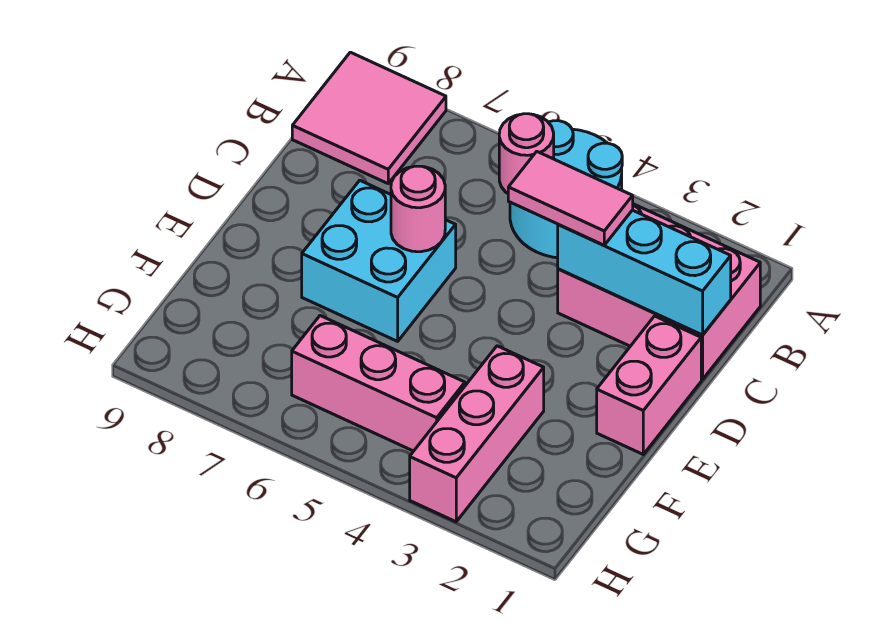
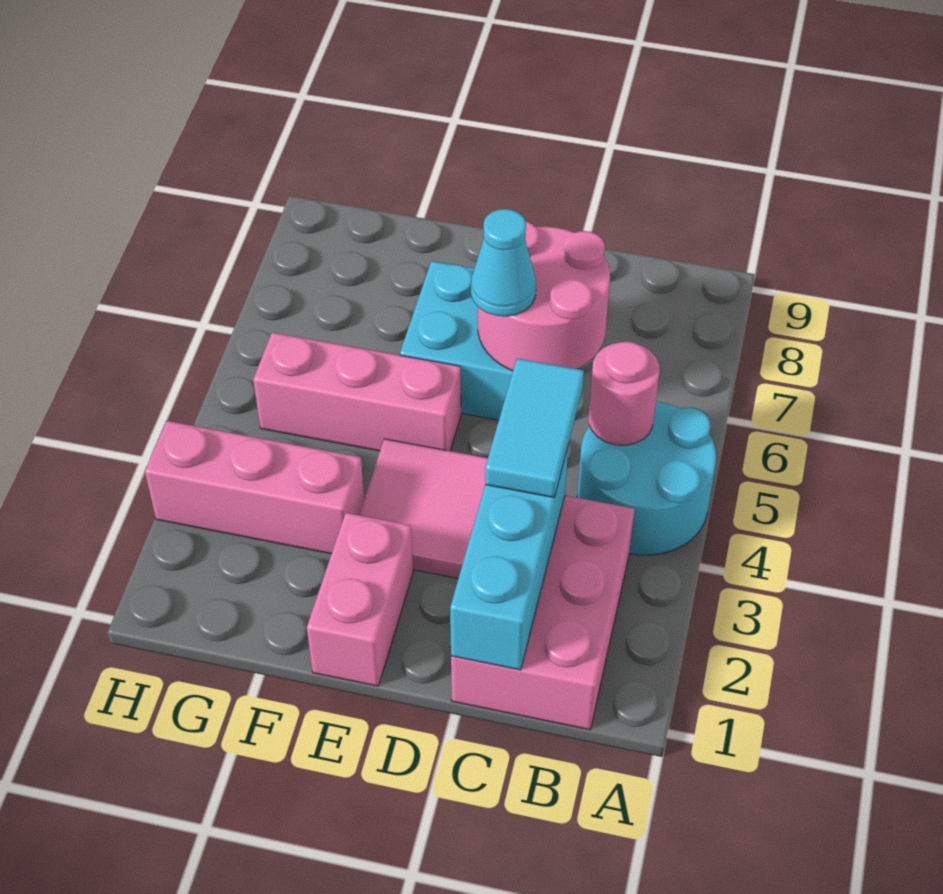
pink 2x2 tile [292,52,446,183] -> pink 2x2 tile moved to [359,439,488,578]
pink 1x2 tile [508,152,633,245] -> cyan 1x2 tile [485,358,584,498]
pink 1x2 brick [597,316,701,454] -> pink 1x2 brick turned to [307,513,413,686]
pink 1x1 round brick [391,166,445,252] -> pink 2x2 round brick [478,221,610,371]
none -> cyan 1x1 cone [471,209,536,316]
pink 1x3 brick [292,316,465,451] -> pink 1x3 brick turned to [253,333,461,451]

